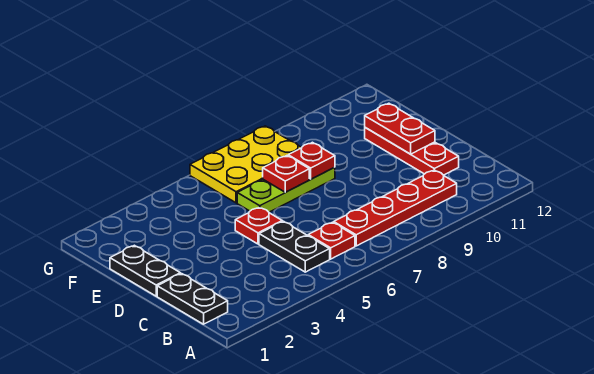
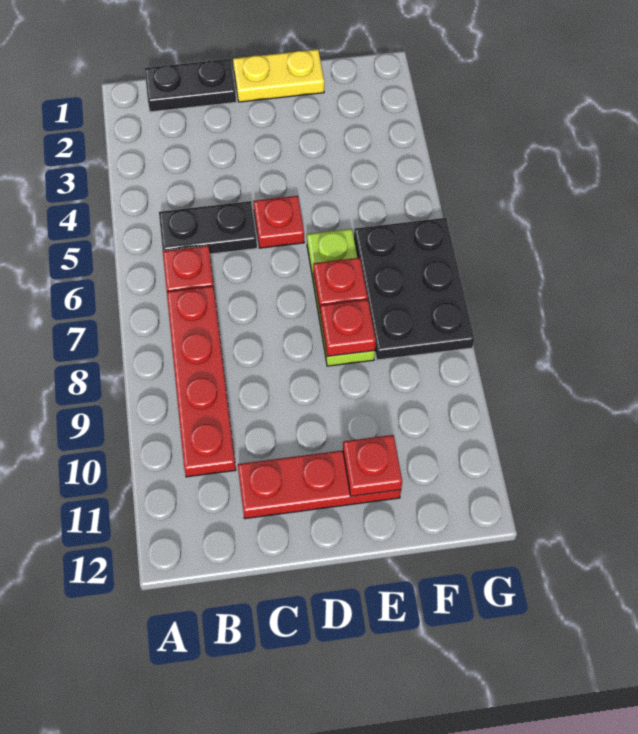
black 1x2 plate [110,245,180,296] -> yellow 1x2 plate [233,49,324,102]
red 1x2 plate [365,103,435,154] -> red 1x1 plate [343,435,402,496]
yellow 2x3 plate [190,126,302,203] -> black 2x3 plate [354,218,475,360]

